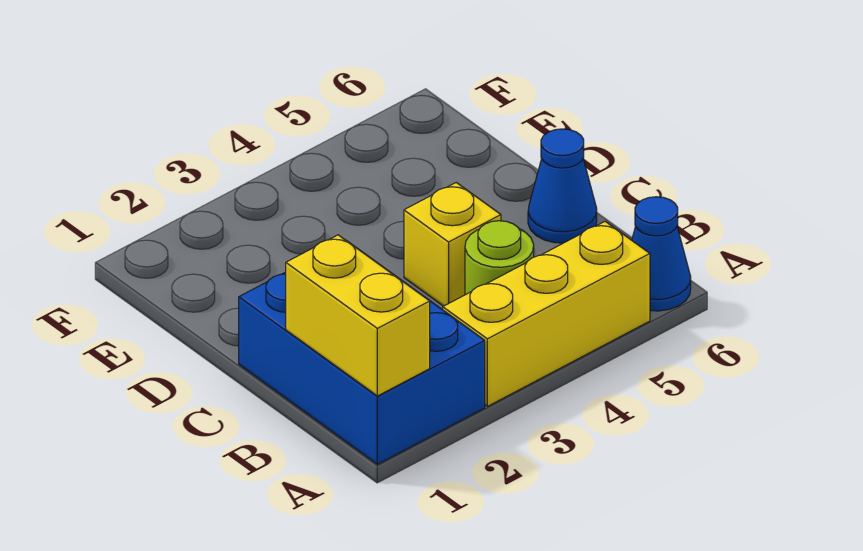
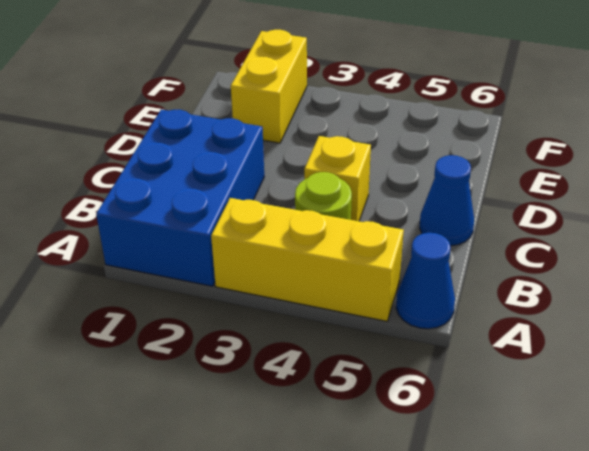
yellow 1x2 brick [286,235,430,396] -> yellow 1x2 brick moved to [231,30,307,143]

